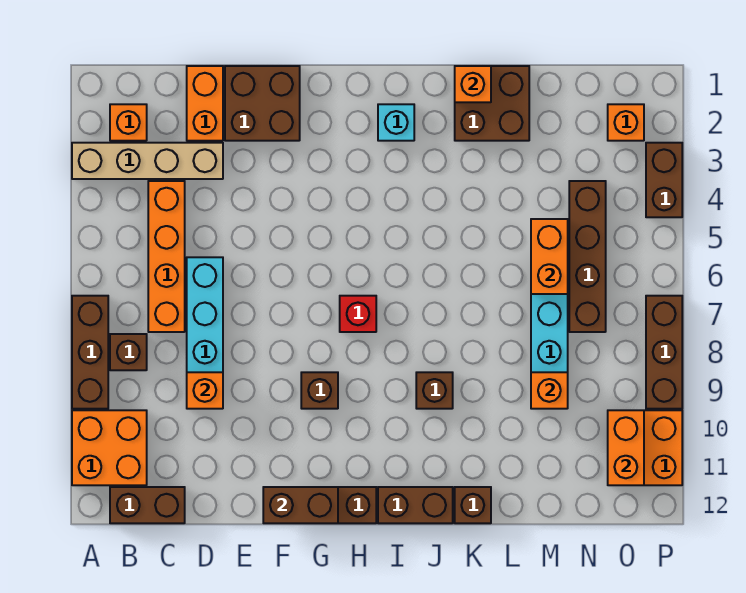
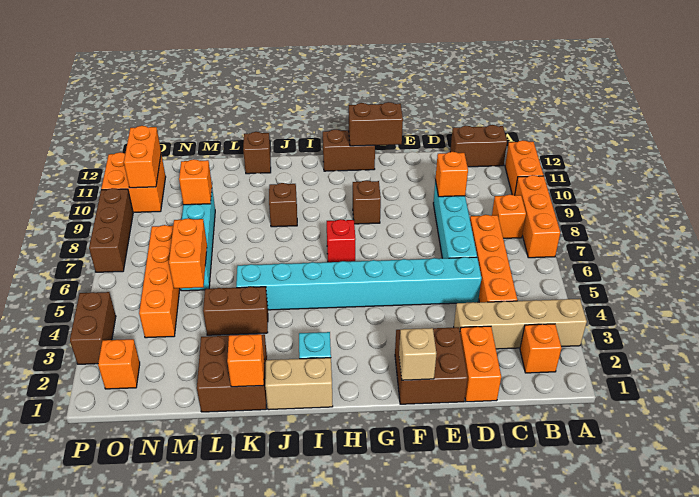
brown 1x3 brick [72,296,108,409] -> orange 1x3 brick [515,175,560,258]
orange 2x2 brick [72,410,147,485] -> orange 1x2 brick [505,140,544,195]
brown 1x1 brick [110,334,147,370] -> orange 1x1 brick [492,194,526,238]
none -> cyan 1x8 brick [236,257,482,310]
none -> tan 1x1 brick [399,328,436,380]
none -> tan 1x2 brick [265,358,333,410]
brown 1x2 brick [378,487,453,523] -> brown 1x2 brick moved to [203,287,268,335]
brown 1x4 brick [569,181,606,332] -> orange 1x4 brick [139,225,180,338]

